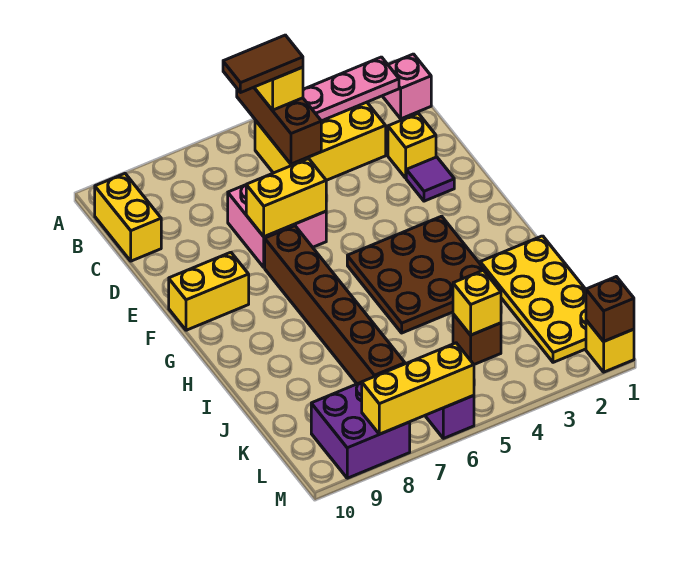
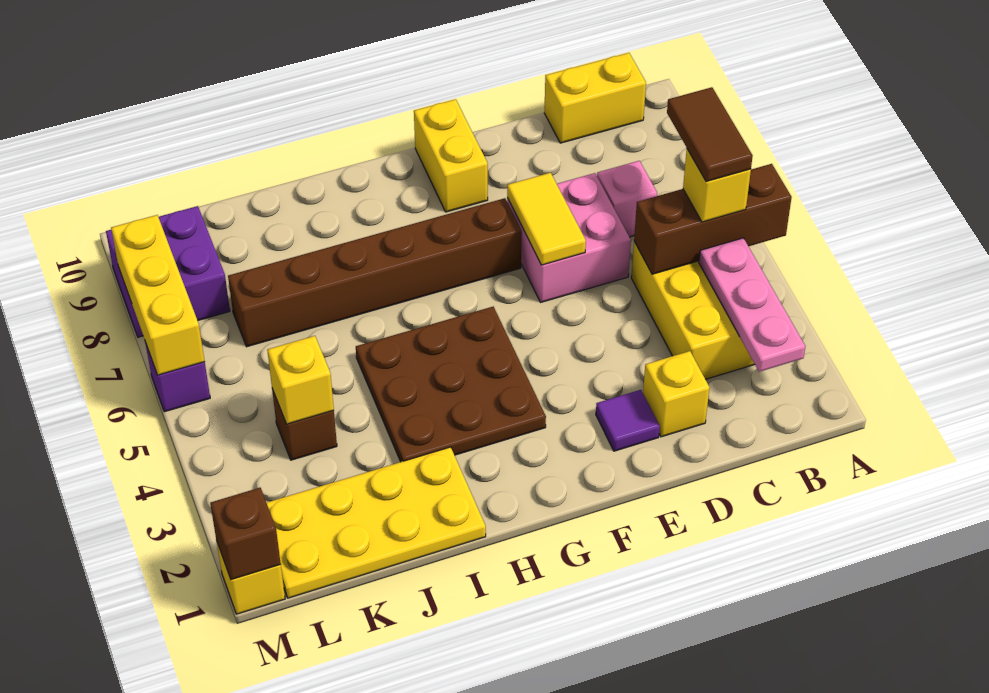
pink 1x1 brick [383,54,431,119] -> pink 1x1 brick moved to [597,161,657,237]
yellow 1x2 brick [246,159,326,237] -> yellow 1x2 tile [507,173,586,265]

